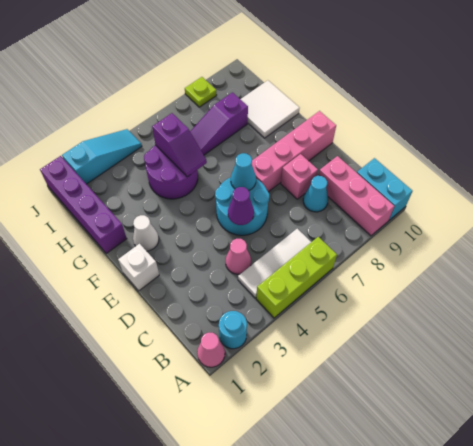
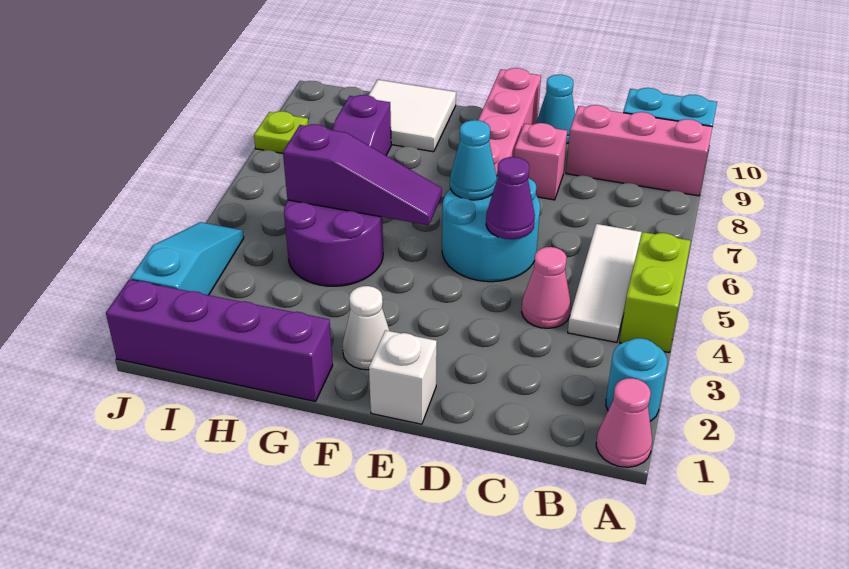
lime 1x3 brick [256,237,337,318] -> lime 1x2 brick [620,232,691,352]
cyan 1x1 cone [303,176,328,212] -> cyan 1x1 cone moved to [536,75,575,144]
purple 1x2 slope [152,113,207,177] -> purple 1x3 slope [283,124,442,225]

